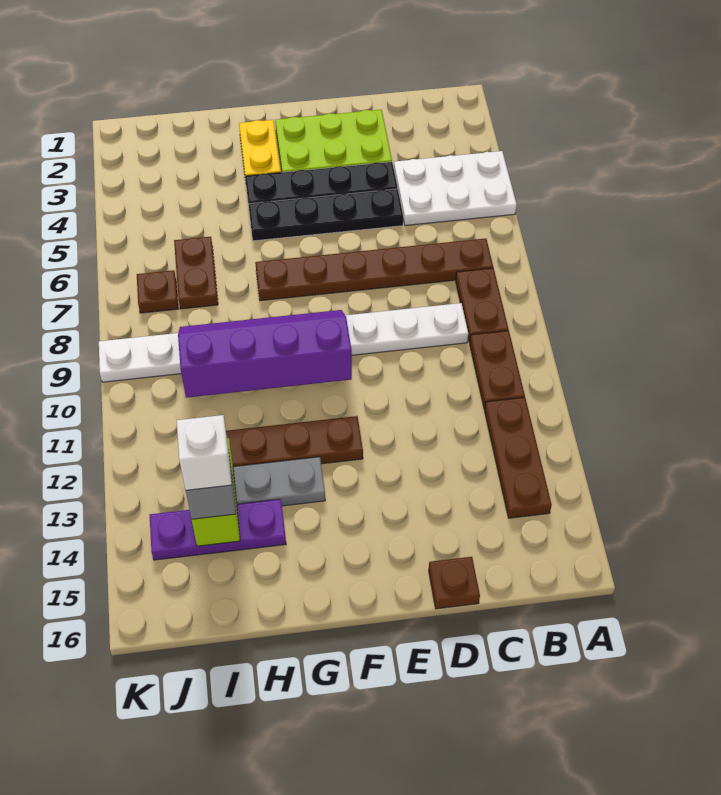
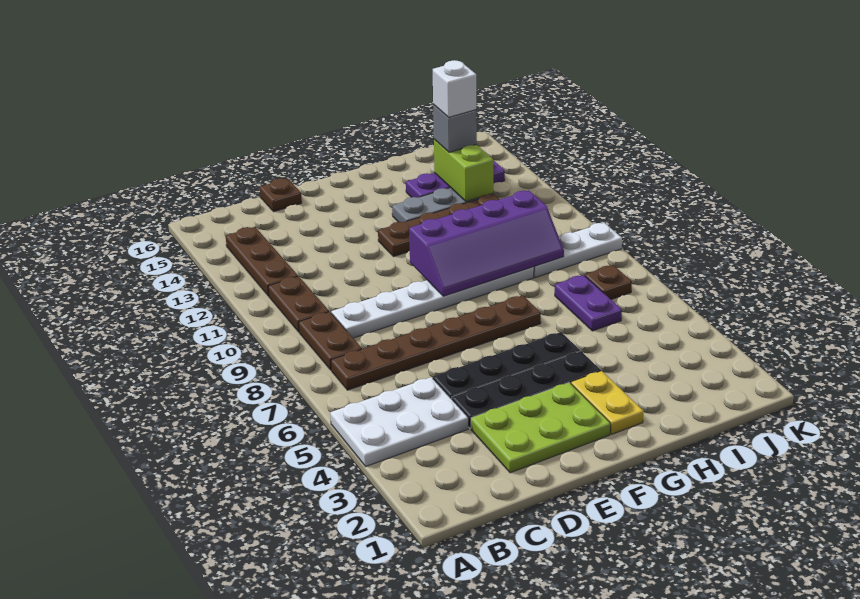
brown 1x2 plate [174,237,218,309] -> purple 1x2 plate [555,275,622,331]

